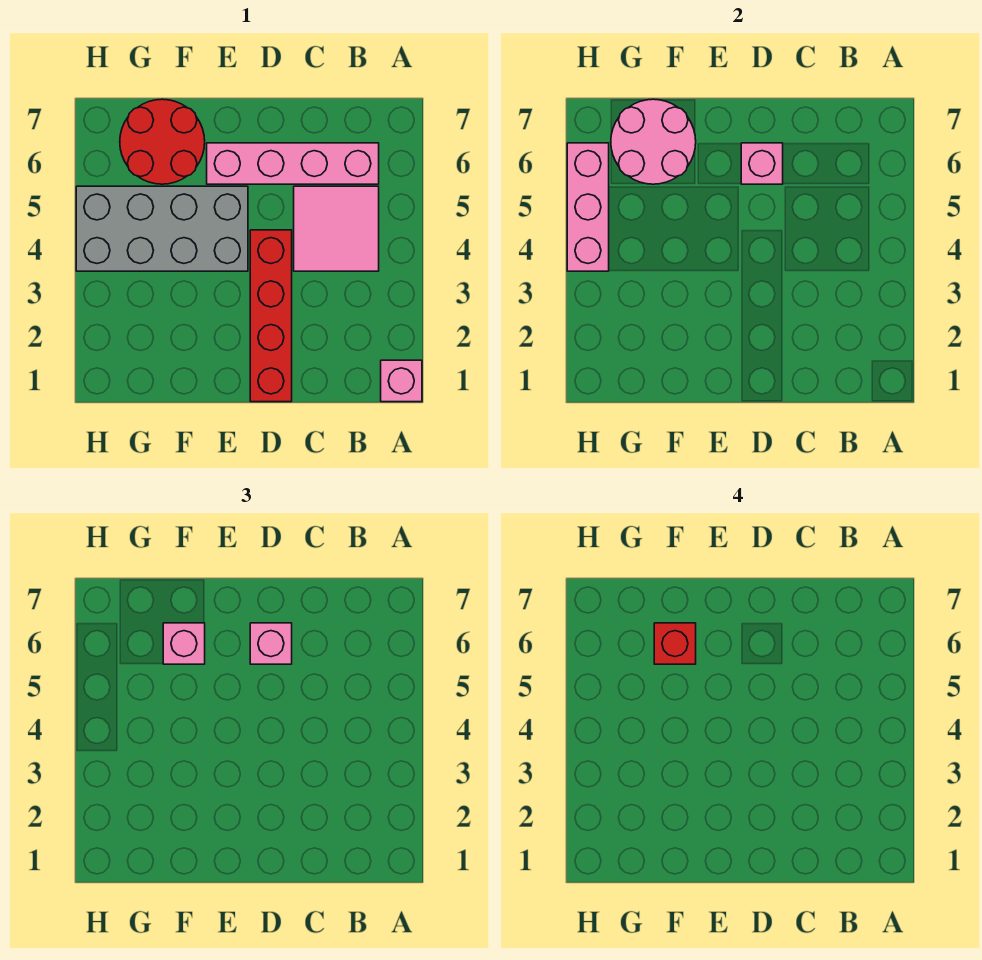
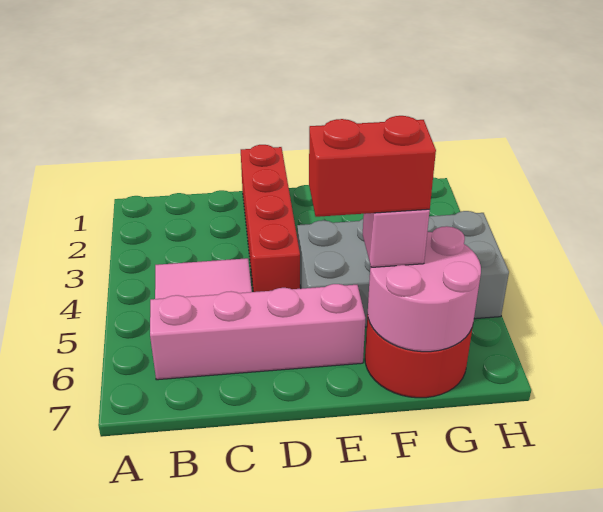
pink 1x1 brick [381,360,422,402] -> none
pink 1x1 brick [741,143,783,184] -> none
pink 1x1 brick [250,623,292,664] -> none
red 1x1 brick [654,623,696,664] -> red 1x2 brick [309,116,436,217]
pink 1x3 brick [567,143,609,271] -> none

